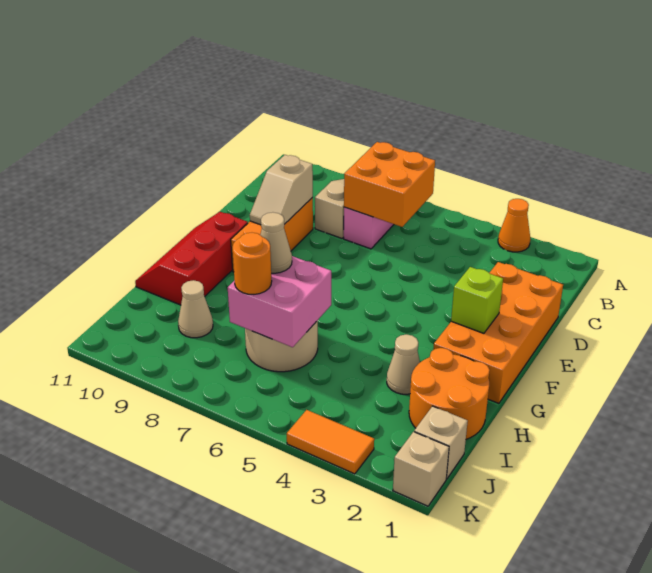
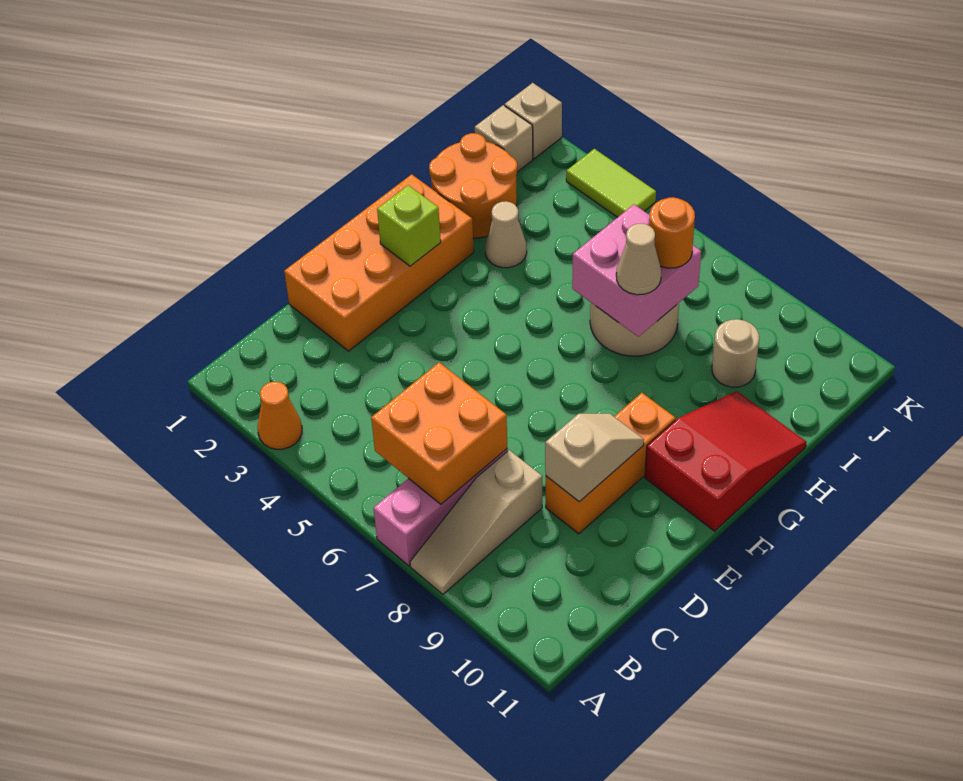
red 2x3 slope [135,212,248,305] -> red 2x3 slope turned to [645,391,806,531]
tan 1x1 cone [178,280,213,338] -> tan 1x1 round brick [712,319,759,387]
orange 1x2 tile [287,410,374,474] -> lime 1x2 tile [566,149,656,217]

